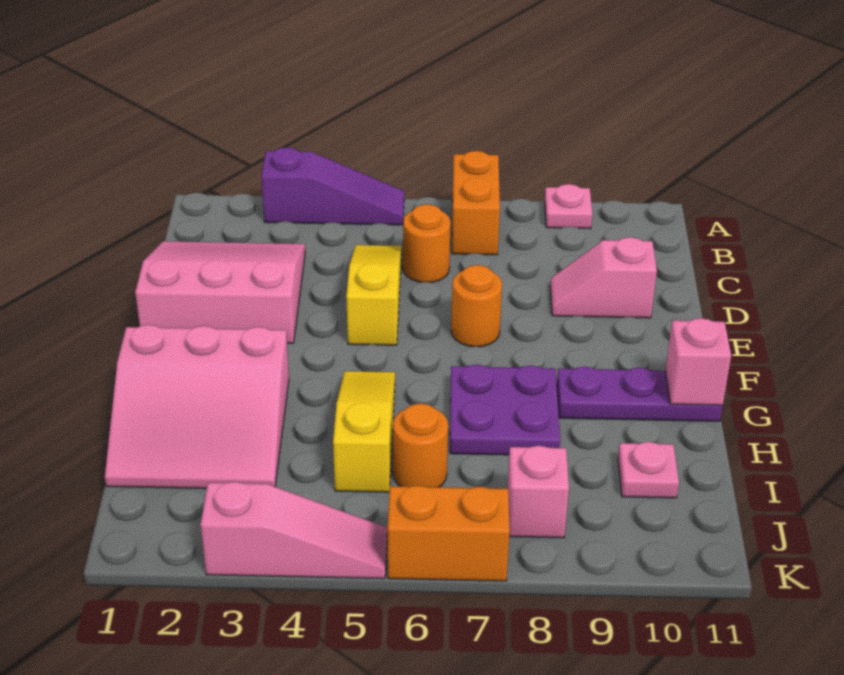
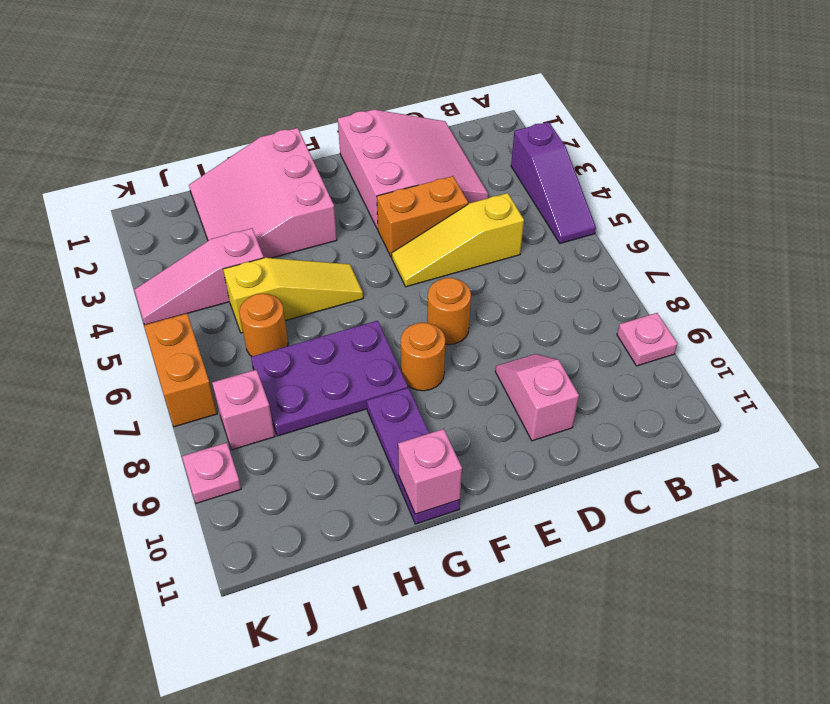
orange 1x2 brick [452,151,500,255] -> orange 1x2 brick moved to [377,176,468,257]
yellow 1x3 slope [346,245,402,345] -> yellow 1x3 slope turned to [392,193,524,287]
orange 1x1 round brick [403,204,451,283] -> orange 1x1 round brick moved to [401,323,445,391]
purple 2x2 plate [450,364,560,455] -> purple 2x3 plate [251,321,408,436]
pink 1x1 plate [618,442,679,498] -> pink 1x1 plate moved to [182,443,241,503]
pink 1x3 slope [201,482,387,579] -> pink 1x3 slope turned to [134,228,264,325]

